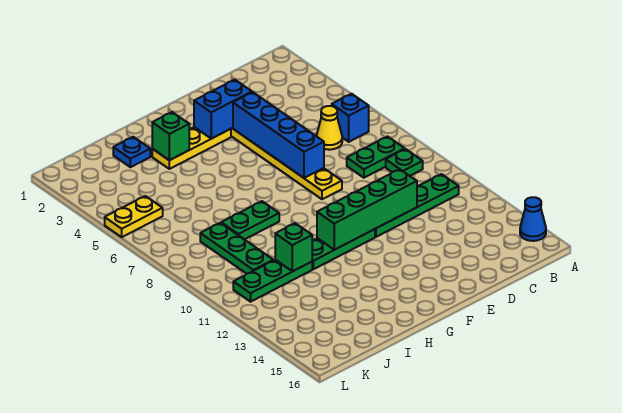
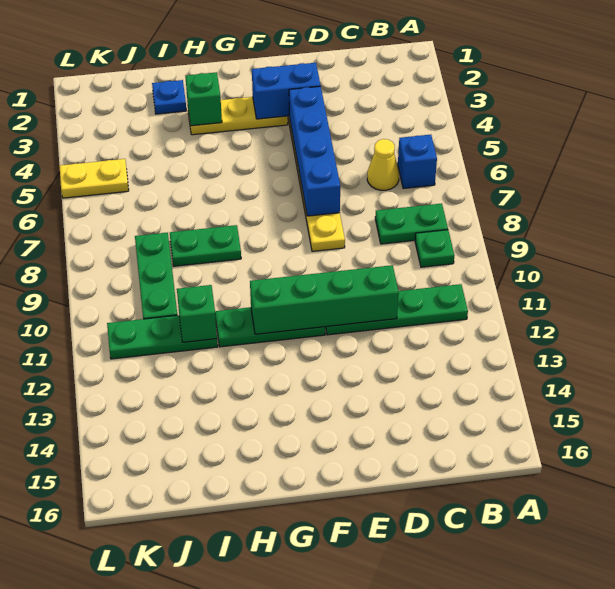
blue 1x1 cone [520,197,546,241] -> none

